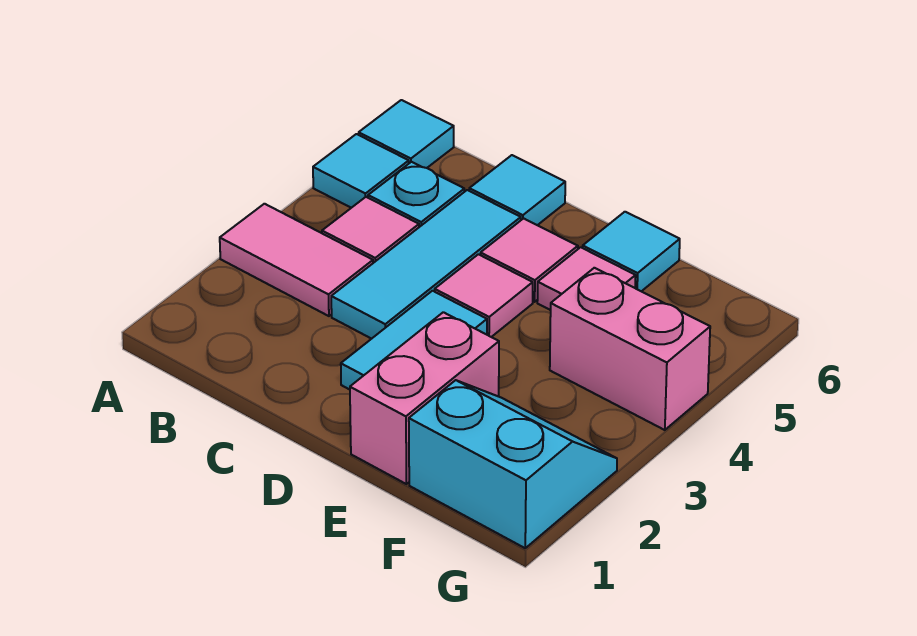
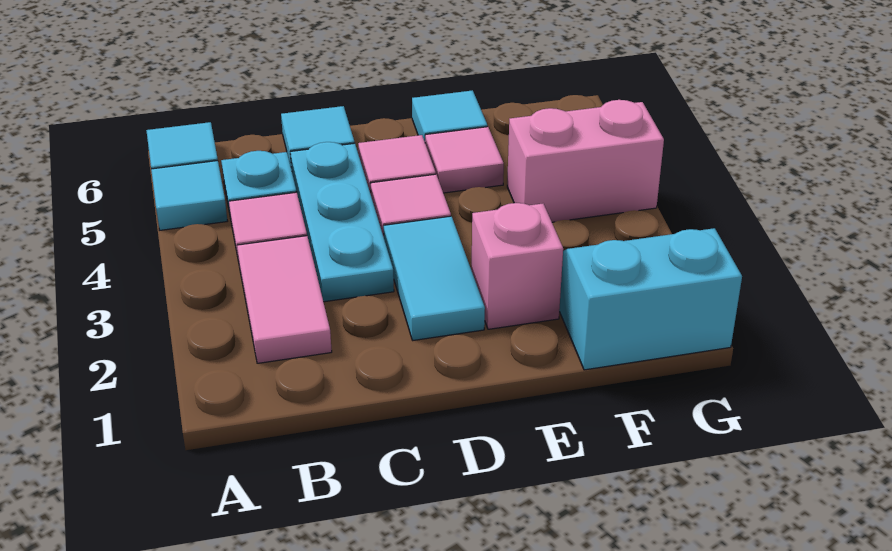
pink 1x2 tile [220,204,373,316] -> pink 1x2 tile turned to [237,236,332,363]
cyan 1x3 tile [331,190,521,339] -> cyan 1x3 plate [290,142,394,302]
pink 1x2 brick [350,312,499,484] -> pink 1x1 brick [471,203,563,329]

